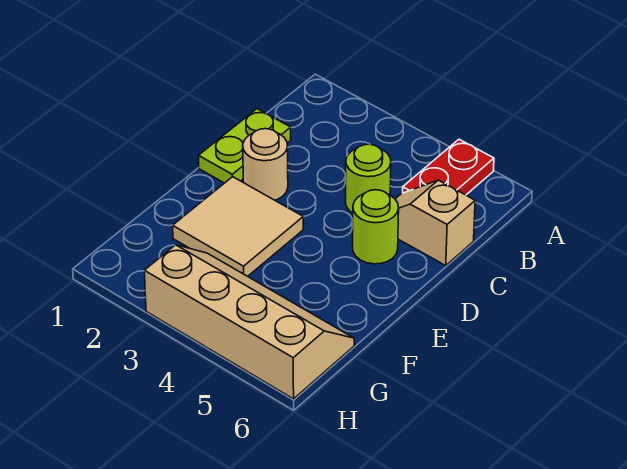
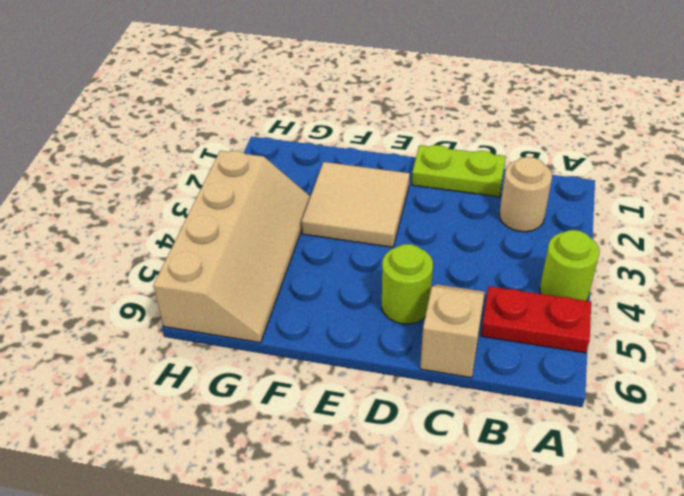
lime 1x1 round brick [345,144,391,213] -> lime 1x1 round brick moved to [540,230,600,301]
tan 1x1 round brick [243,129,288,200] -> tan 1x1 round brick moved to [499,157,552,232]

